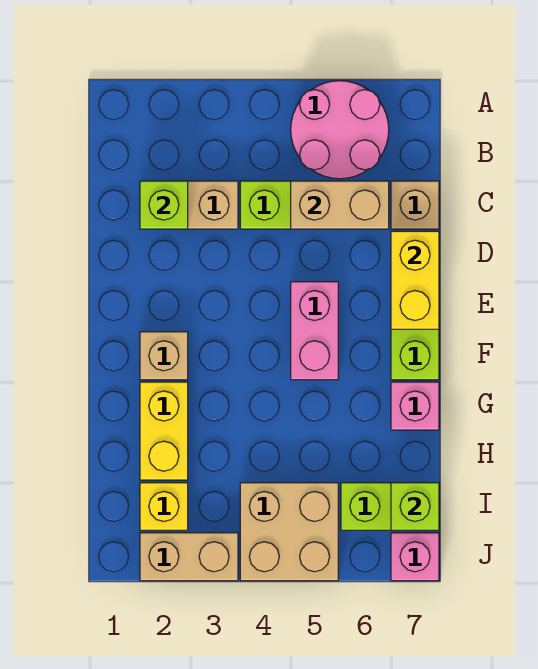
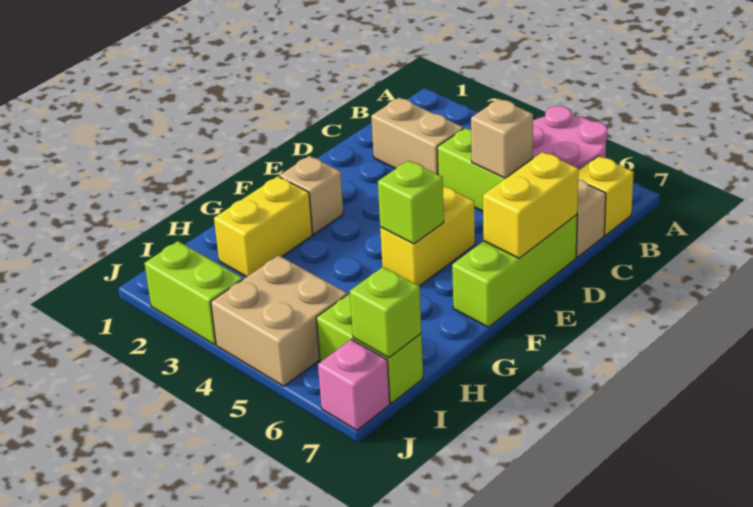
lime 1x1 brick [140,181,188,229] -> lime 1x1 brick moved to [378,161,444,244]
tan 1x2 brick [291,181,389,229] -> tan 1x1 brick [471,99,533,178]
pink 1x2 brick [291,282,338,380] -> yellow 1x2 brick [380,186,475,286]
pink 1x1 brick [391,382,439,430] -> none
yellow 1x1 brick [140,483,188,530] -> yellow 1x1 brick moved to [578,156,634,235]
tan 1x2 brick [140,533,238,581] -> lime 1x2 brick [145,241,243,345]

